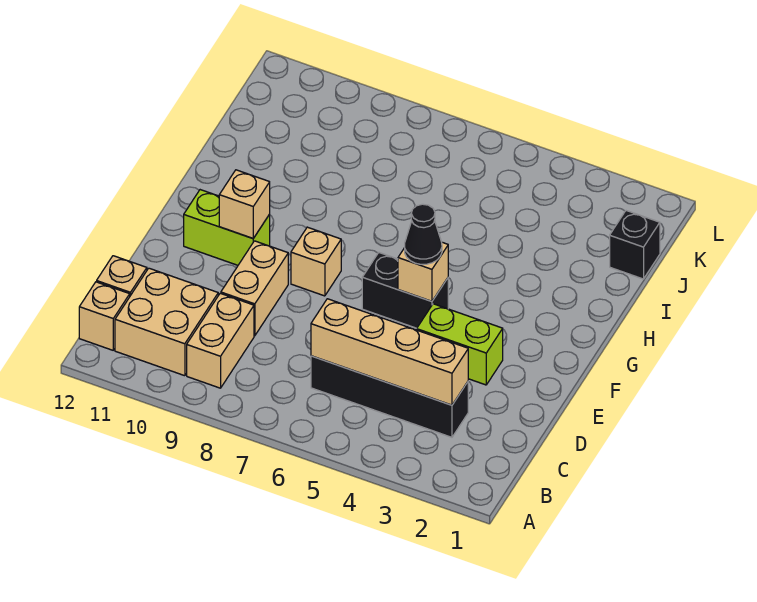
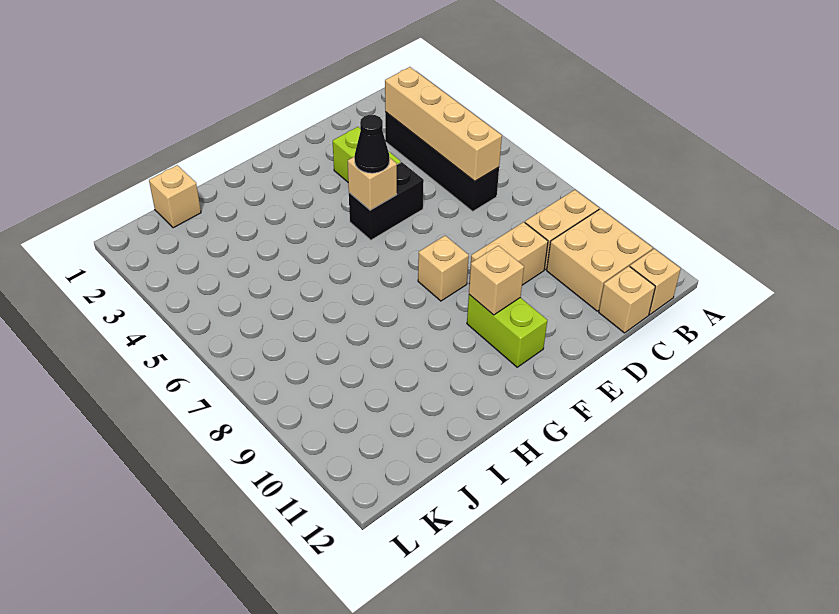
black 1x2 brick [362,253,448,328] -> black 1x2 brick turned to [349,162,424,240]
black 1x1 brick [610,211,660,279] -> tan 1x1 brick [149,165,201,228]

